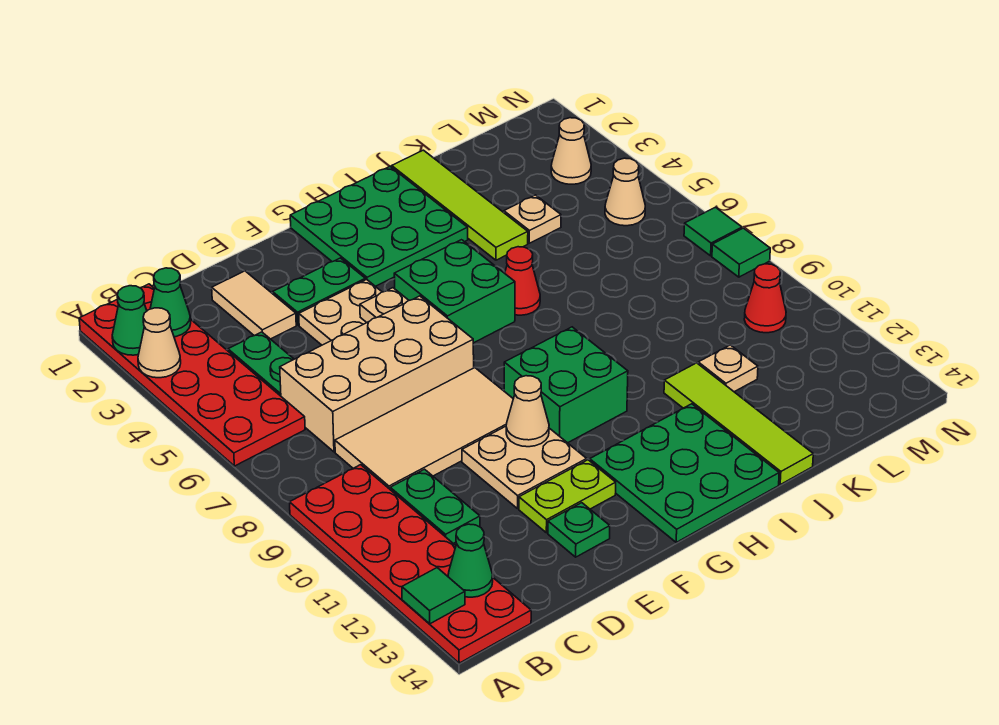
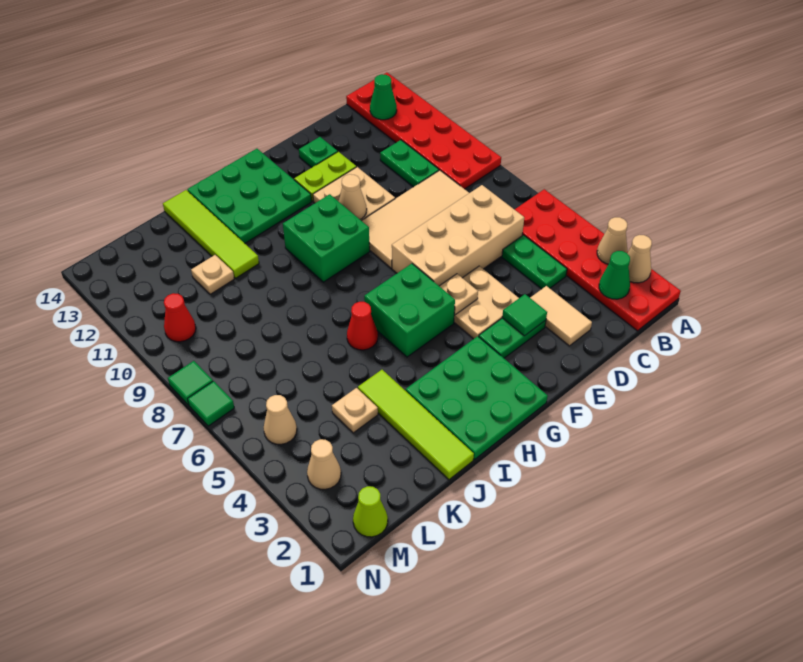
green 1x1 cone [112,286,147,355] -> tan 1x1 cone [627,235,652,283]
green 1x1 tile [402,568,465,624] -> green 1x1 tile moved to [502,294,547,336]
none -> lime 1x1 cone [353,486,388,537]

